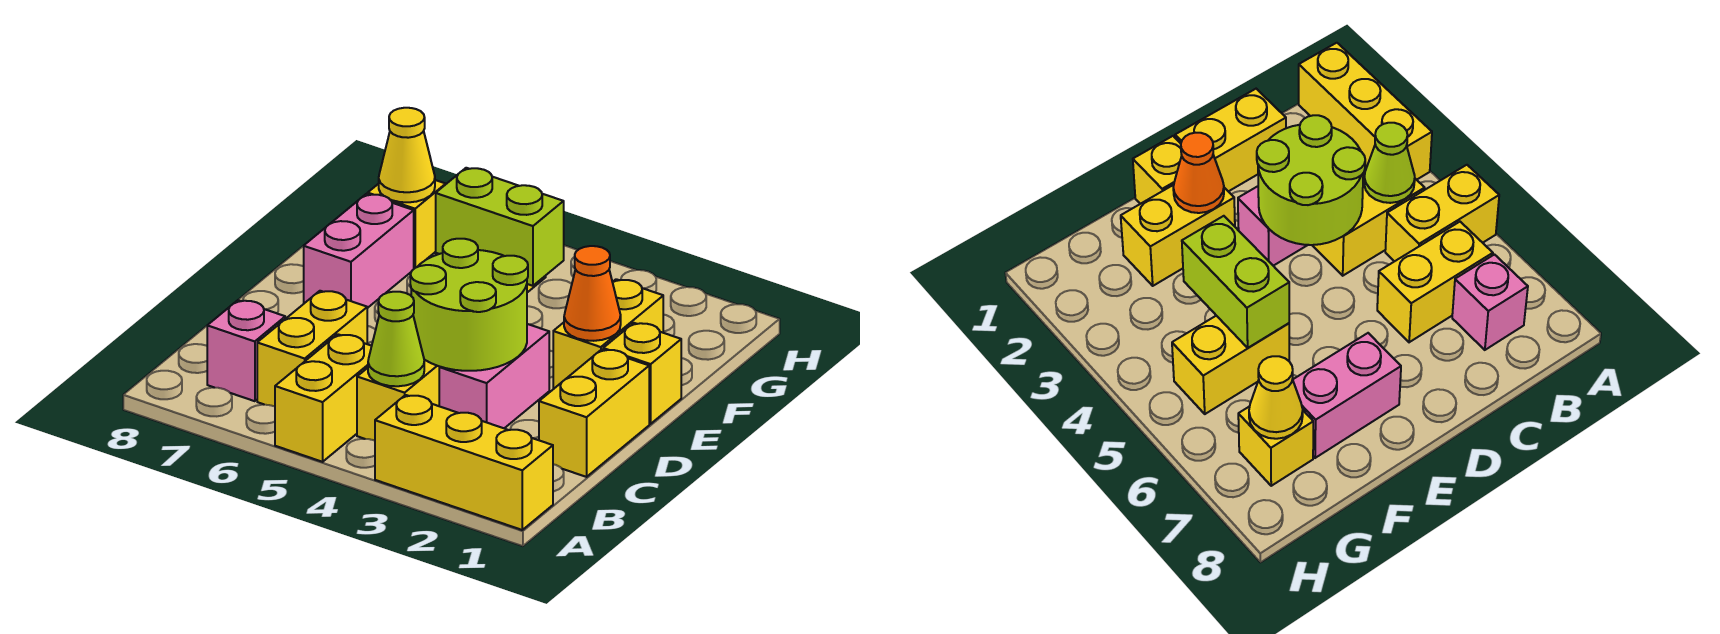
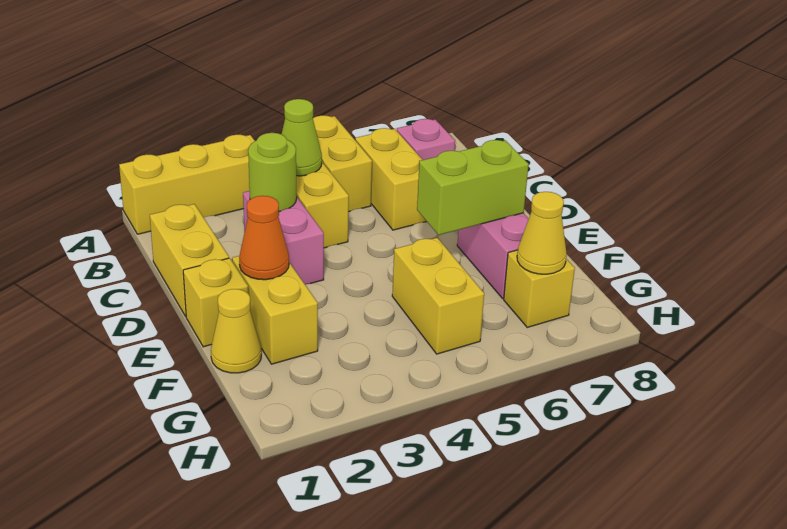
lime 2x2 round brick [410,239,528,371] -> lime 1x1 round brick [248,133,297,211]
none -> yellow 1x1 cone [211,289,261,373]
lime 1x2 brick [436,168,564,286] -> lime 1x2 brick moved to [417,140,529,235]

